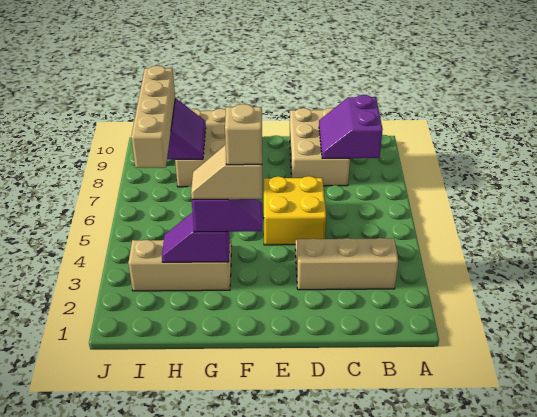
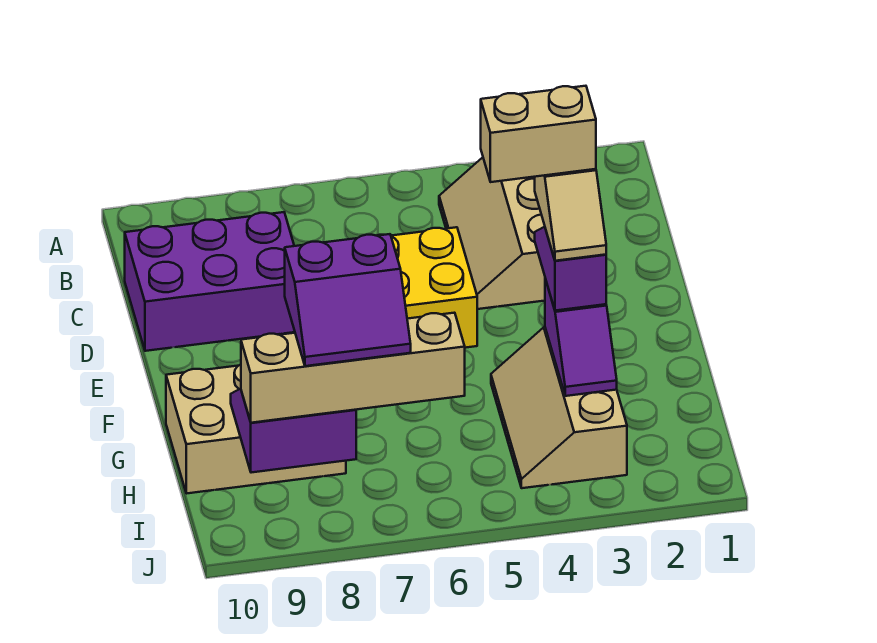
purple 2x2 slope [319,95,383,158] -> purple 2x2 slope moved to [285,234,411,366]
tan 2x3 brick [290,108,350,186] -> purple 2x3 brick [125,212,295,351]
tan 1x1 brick [225,104,262,165] -> tan 1x2 brick [481,86,596,182]

